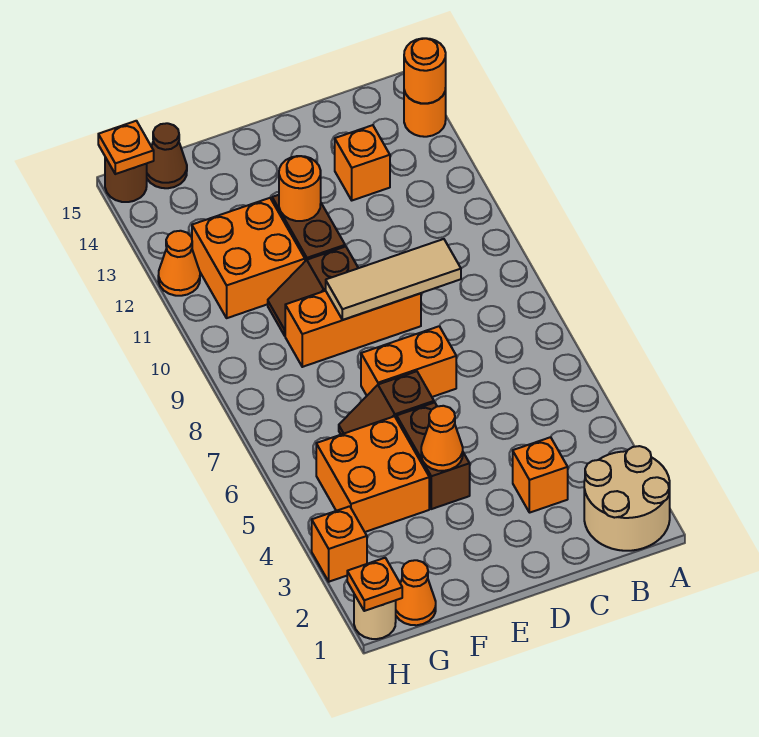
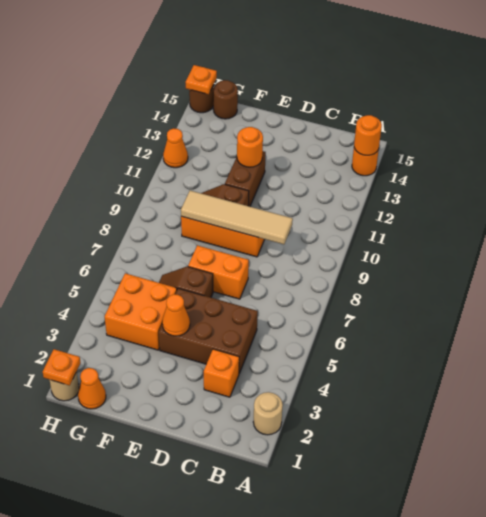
tan 2x2 round brick [584,446,670,551] -> tan 1x1 round brick [253,392,283,435]
tan 1x3 tile [326,239,461,320] -> tan 1x4 tile [181,191,293,244]
orange 1x1 brick [335,125,390,200] -> none
brown 1x2 brick [397,402,470,509] -> brown 2x3 brick [159,288,258,373]
orange 2x2 brick [192,198,305,318] -> none
brown 1x1 cone [147,123,187,188] -> brown 1x1 round brick [213,80,238,119]
orange 1x1 brick [312,506,367,582] -> none

